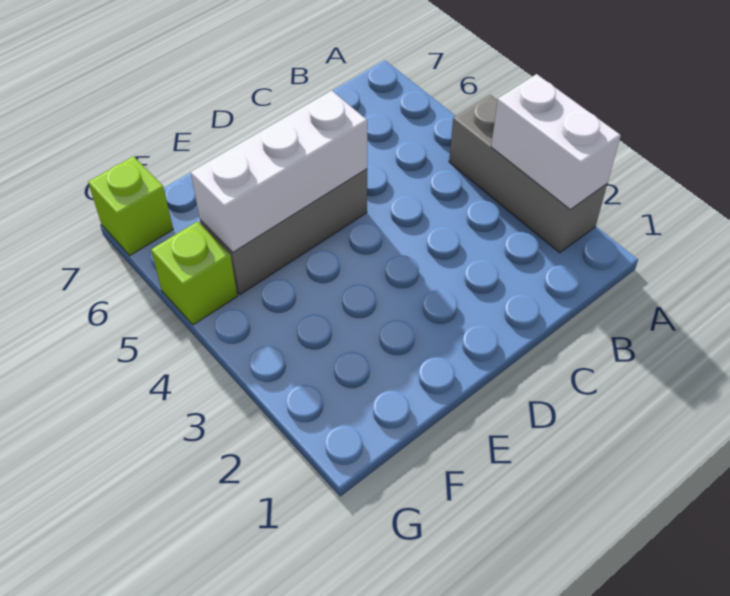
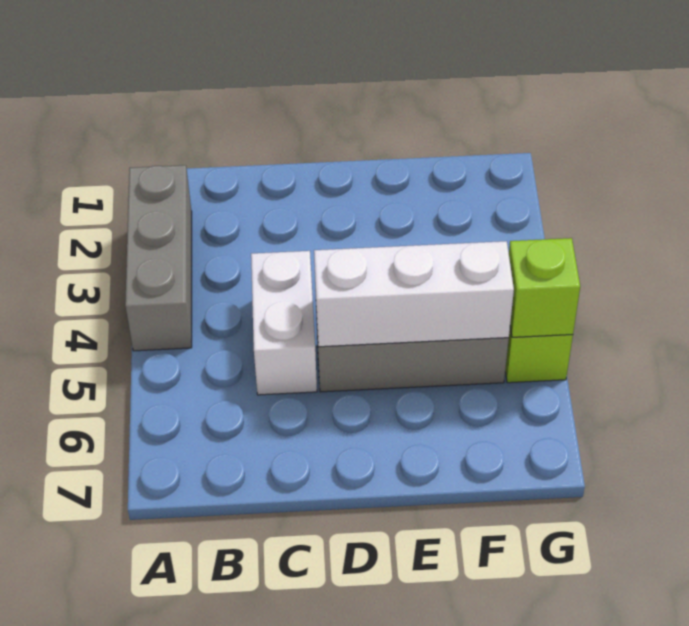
white 1x2 brick [491,74,621,210] -> white 1x2 brick moved to [251,251,317,395]
lime 1x1 brick [88,156,173,255] -> lime 1x1 brick moved to [509,238,580,337]

